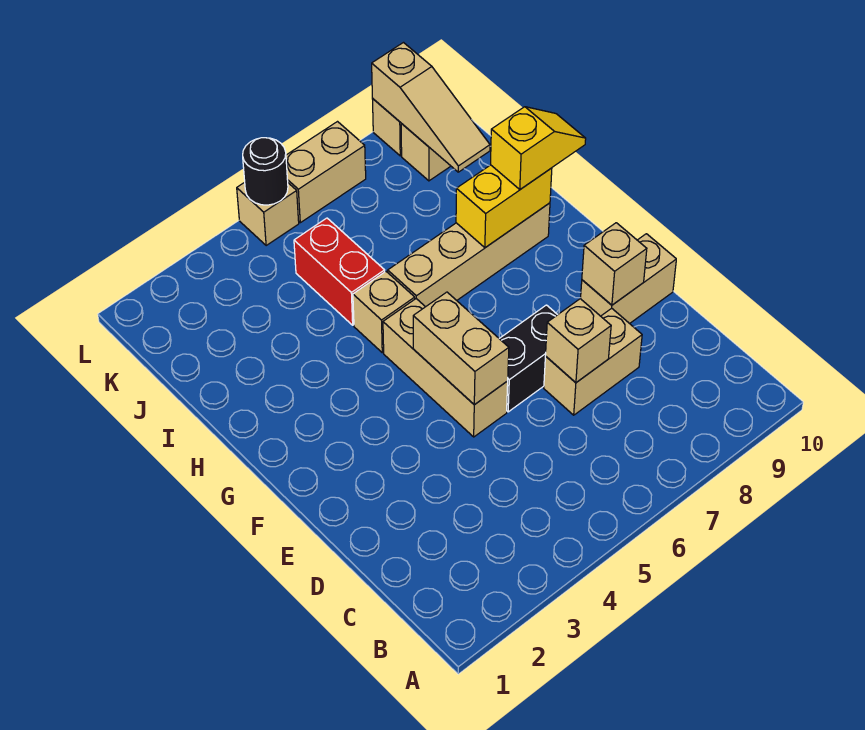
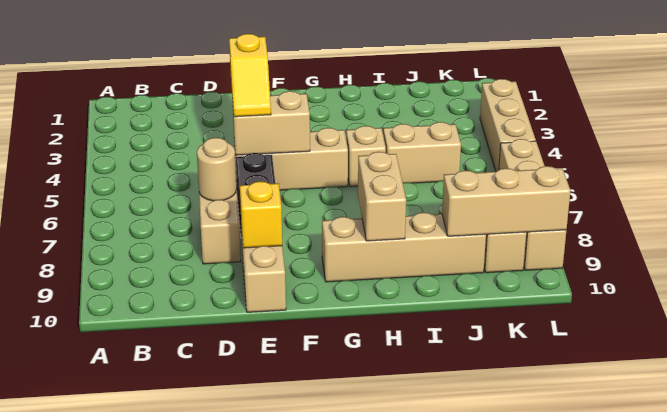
tan 1x1 brick [546,299,611,383] -> tan 1x1 round brick [197,138,236,201]
tan 1x1 brick [582,223,647,305] -> yellow 1x1 brick [240,181,282,248]
tan 1x4 brick [388,203,550,307] -> tan 1x4 brick turned to [322,212,486,282]
yellow 1x2 brick [456,165,552,248] -> tan 1x2 brick [358,152,406,241]
yellow 1x2 slope [491,107,586,189] -> yellow 1x2 slope moved to [229,34,271,117]
red 1x2 brick [294,218,385,325] -> tan 1x2 brick [383,122,461,183]
tan 1x3 slope [372,43,490,172] -> tan 1x3 brick [442,166,570,236]
tan 1x1 brick [237,182,299,246] -> tan 1x3 brick [480,79,536,172]
black 1x1 round brick [243,138,288,205] -> none

